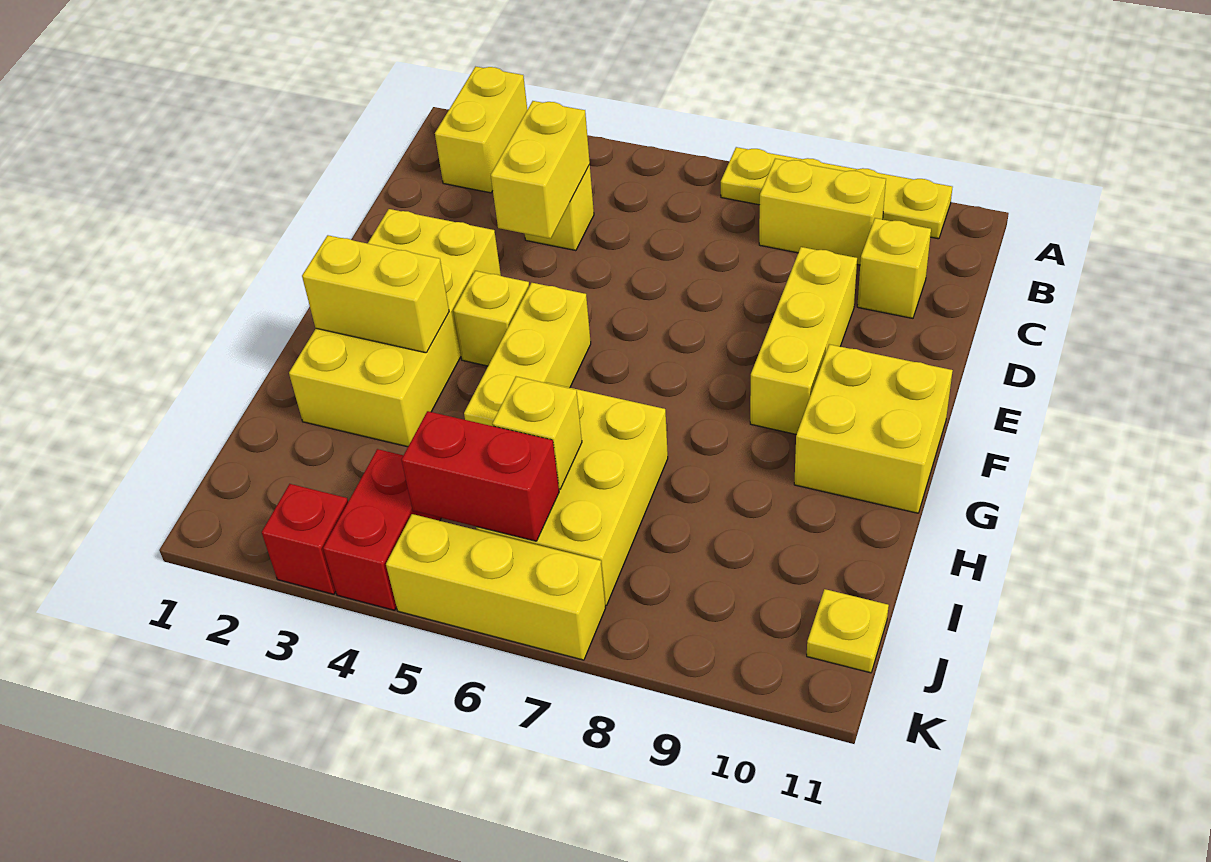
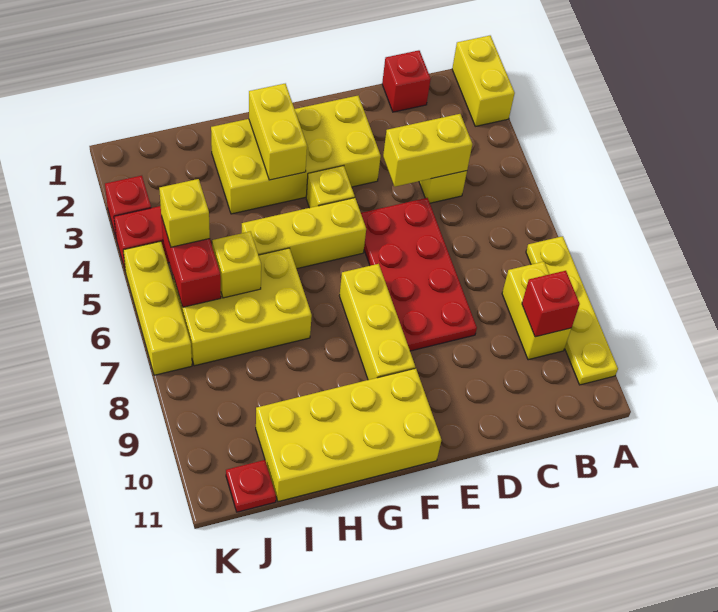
yellow 1x2 brick [435,67,527,193] -> yellow 1x2 brick turned to [452,36,515,126]
none -> red 1x1 brick [522,271,580,337]
none -> red 1x1 brick [382,50,431,112]
yellow 1x1 brick [857,218,931,318] -> yellow 1x1 brick moved to [159,179,210,247]
none -> red 2x4 plate [361,198,477,351]
yellow 1x3 brick [750,247,857,434] -> yellow 1x3 brick turned to [340,264,415,380]
yellow 2x2 brick [794,344,953,513] -> yellow 2x4 brick [256,368,441,502]
yellow 1x1 plate [807,589,889,673] -> red 1x1 plate [226,460,276,512]

